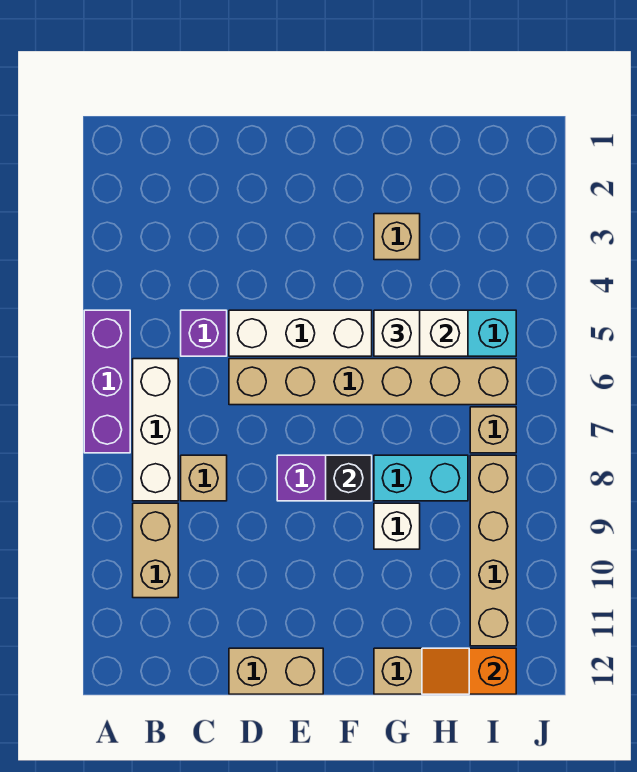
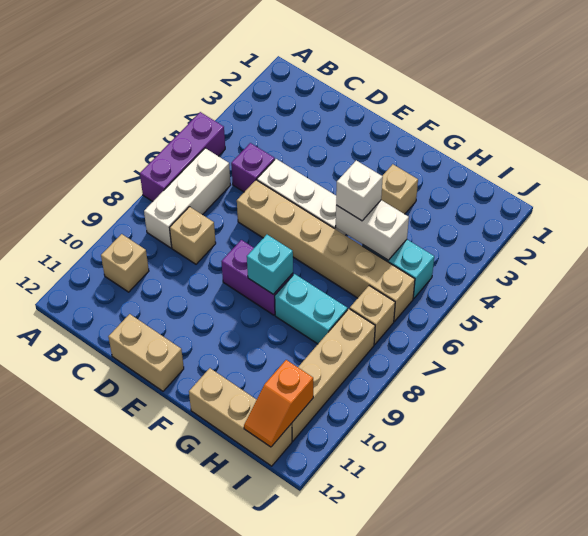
tan 1x2 brick [133,503,178,598] -> tan 1x1 brick [101,234,149,292]
black 1x1 brick [326,455,372,501] -> cyan 1x1 brick [247,235,293,294]
white 1x1 brick [374,503,420,549] -> none
orange 1x2 slope [422,648,516,694] -> orange 1x2 slope turned to [244,360,313,447]

